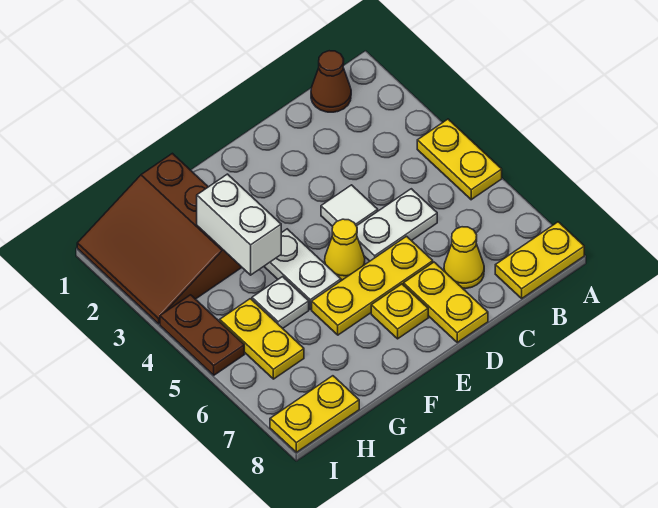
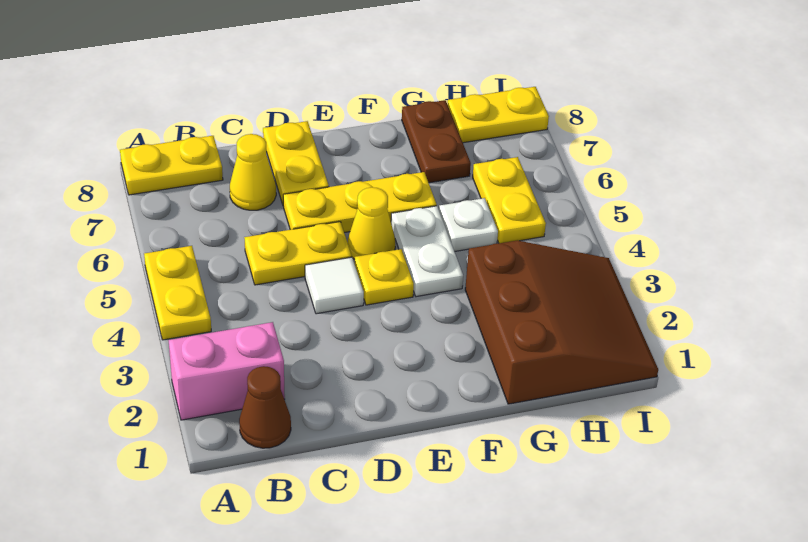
none -> pink 1x2 brick [169,322,285,420]
white 1x2 plate [357,189,437,261] -> yellow 1x2 plate [244,222,352,285]
yellow 1x1 plate [371,284,428,339] -> yellow 1x1 plate moved to [355,249,414,305]
white 1x2 brick [197,174,281,275] -> none
brown 1x2 plate [160,295,244,375] -> brown 1x2 plate moved to [402,100,471,183]

